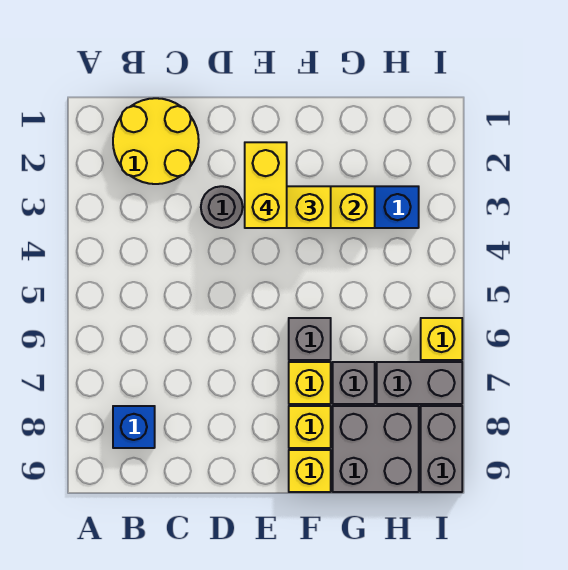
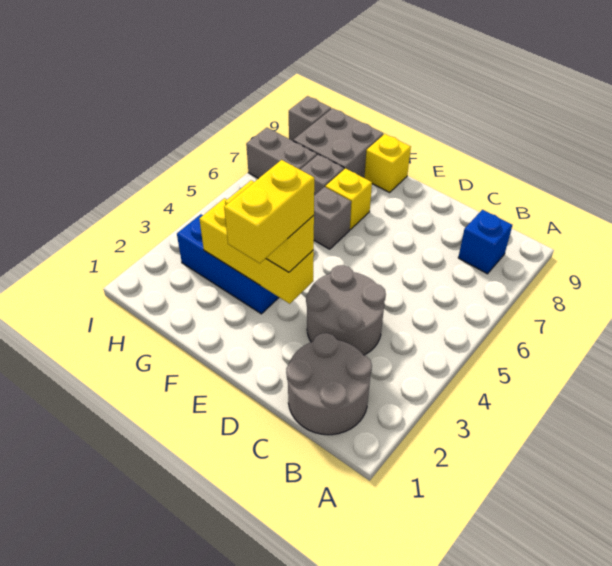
yellow 2x2 round brick [113,98,199,184] -> grey 2x2 round brick [286,333,372,435]
grey 1x1 round brick [201,186,243,228] -> grey 2x2 round brick [306,265,386,355]
yellow 1x1 brick [289,406,331,448] -> none
yellow 1x1 brick [421,318,462,360] -> none
grey 1x2 brick [421,406,462,492] -> grey 1x1 brick [289,96,331,141]

